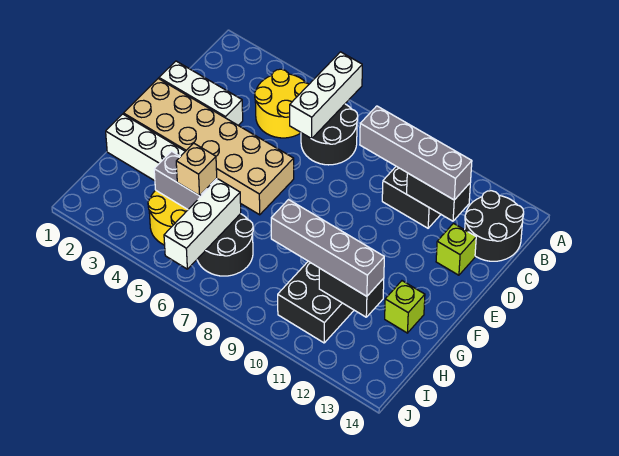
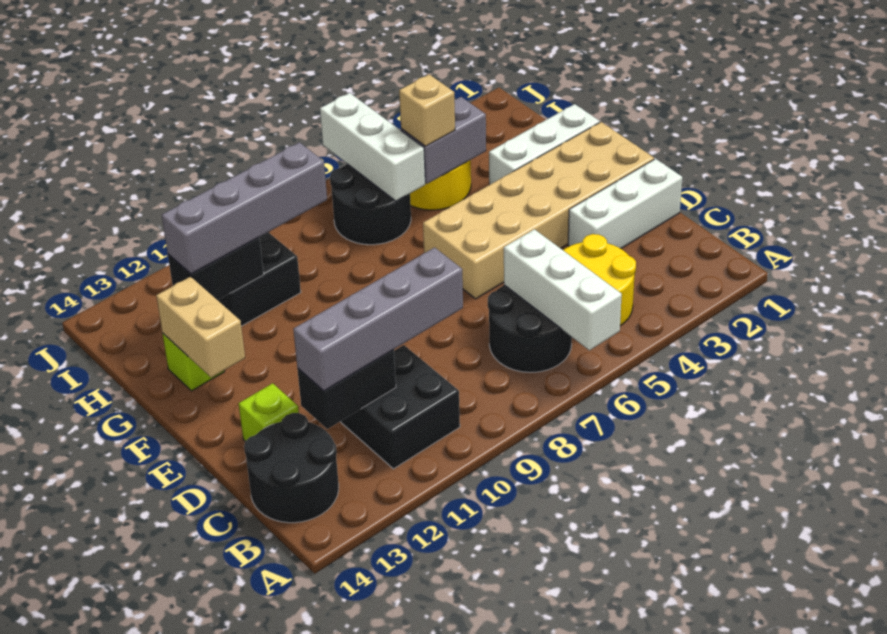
none -> tan 1x2 brick [156,277,245,378]

